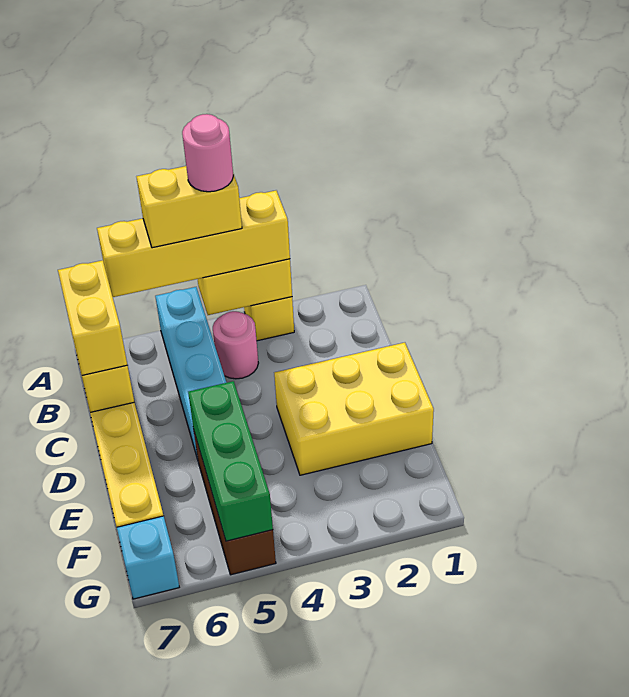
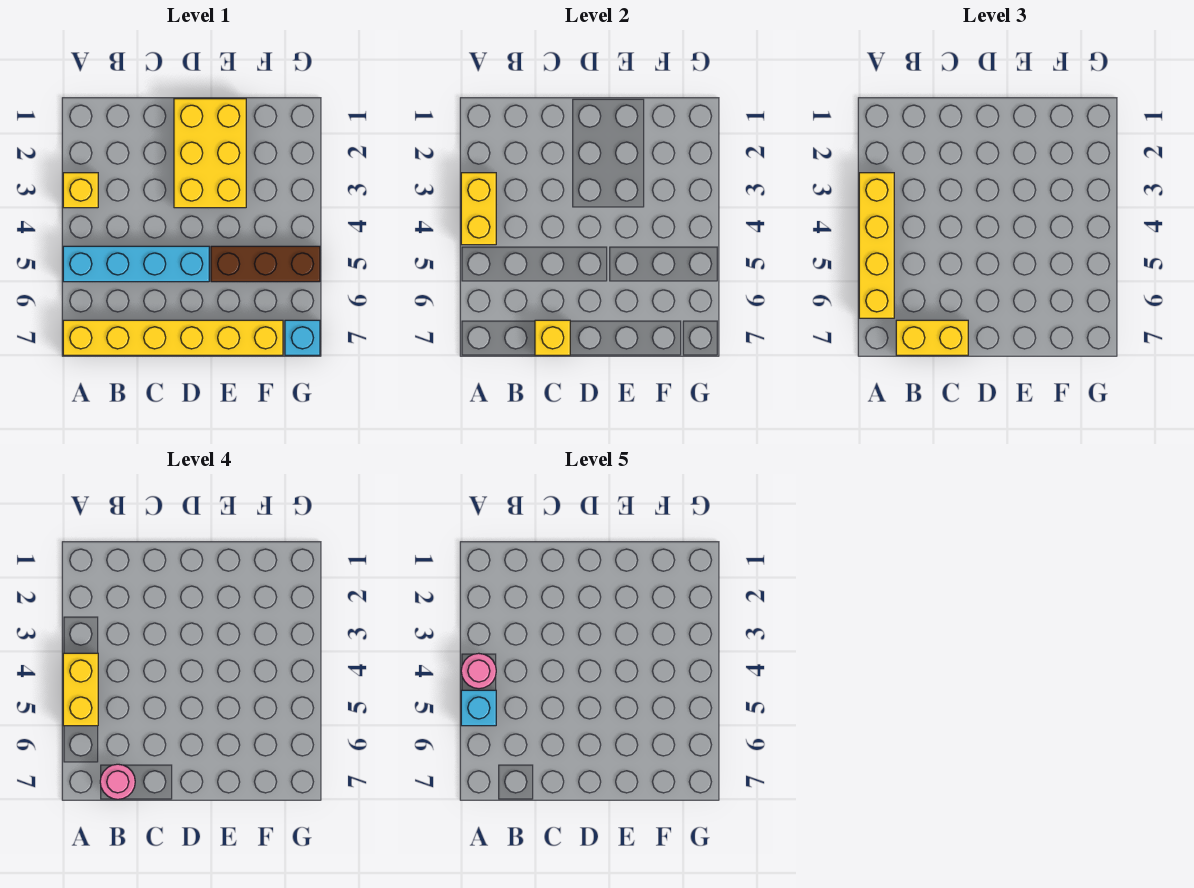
none -> cyan 1x1 brick [461,690,496,726]
pink 1x1 round brick [213,311,258,379] -> pink 1x1 round brick moved to [100,764,135,799]
green 1x3 brick [188,381,273,541] -> none

